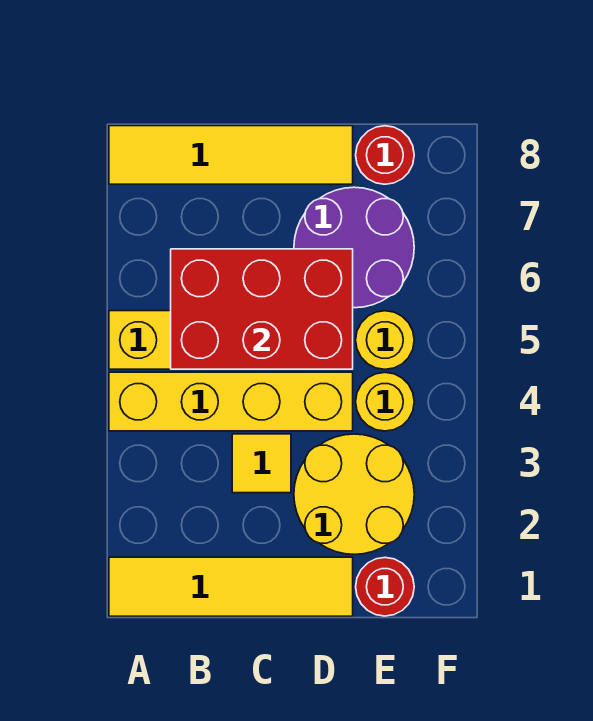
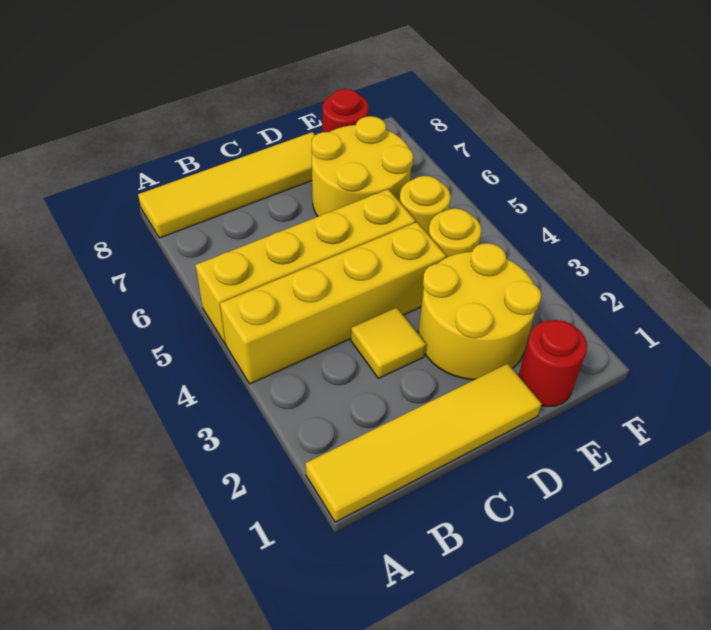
red 2x3 brick [171,249,353,369] -> none
purple 2x2 round brick [294,187,414,308] -> yellow 2x2 round brick [312,116,413,216]

